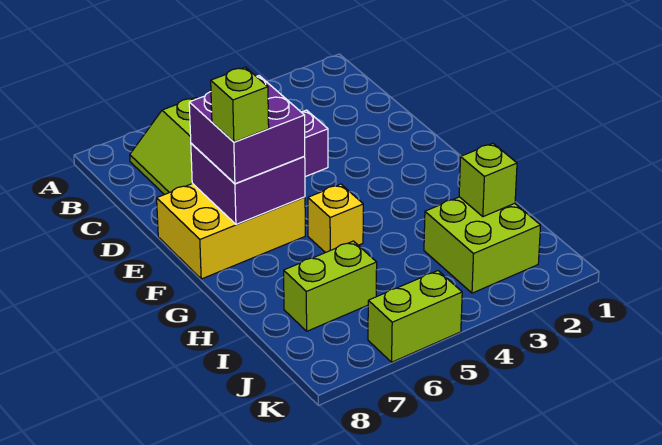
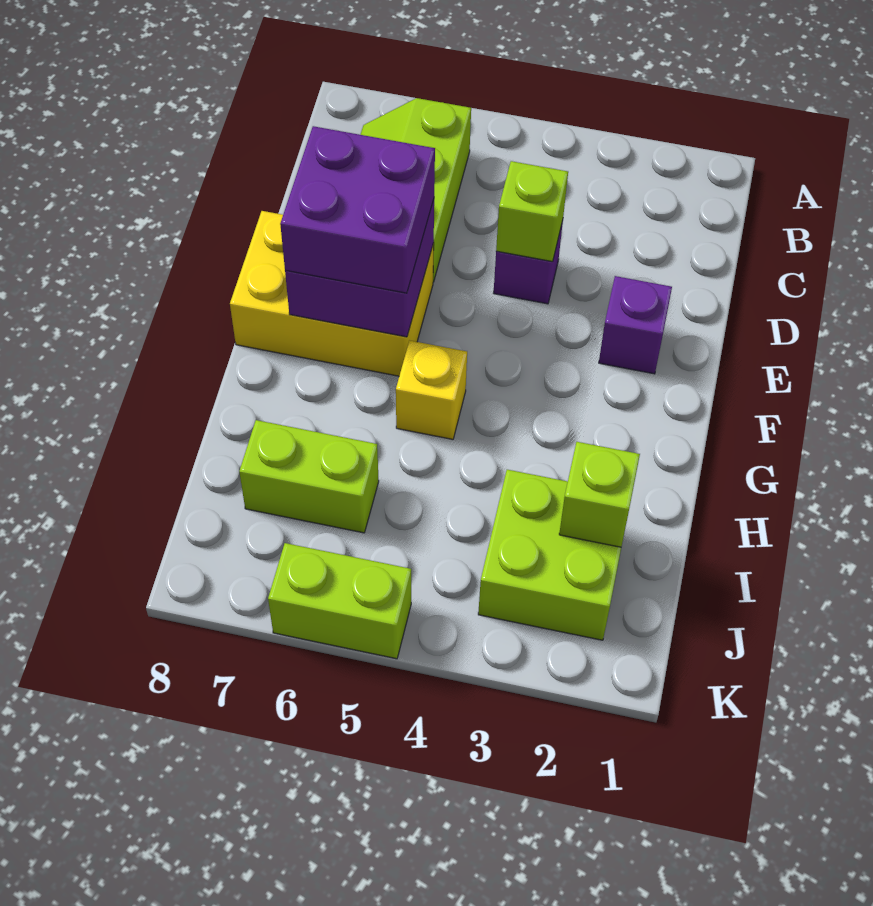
none -> purple 1x1 brick [599,276,672,374]
lime 1x1 brick [211,67,269,142] -> lime 1x1 brick moved to [496,161,568,262]

